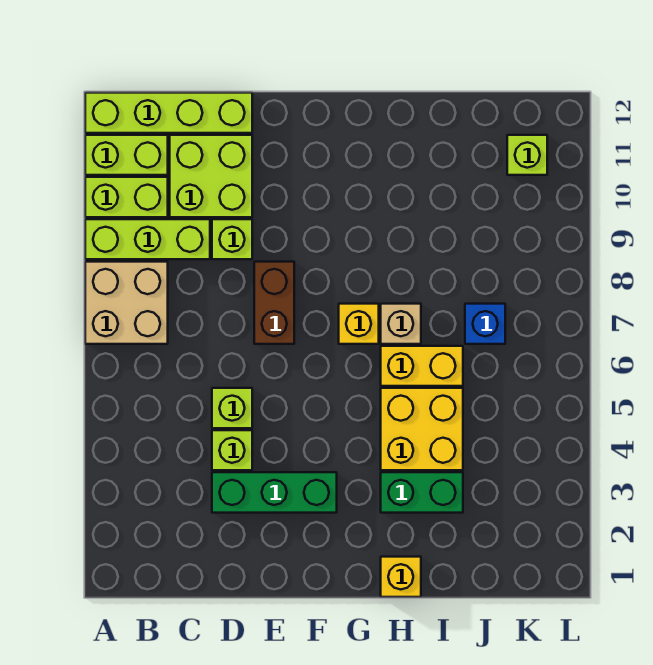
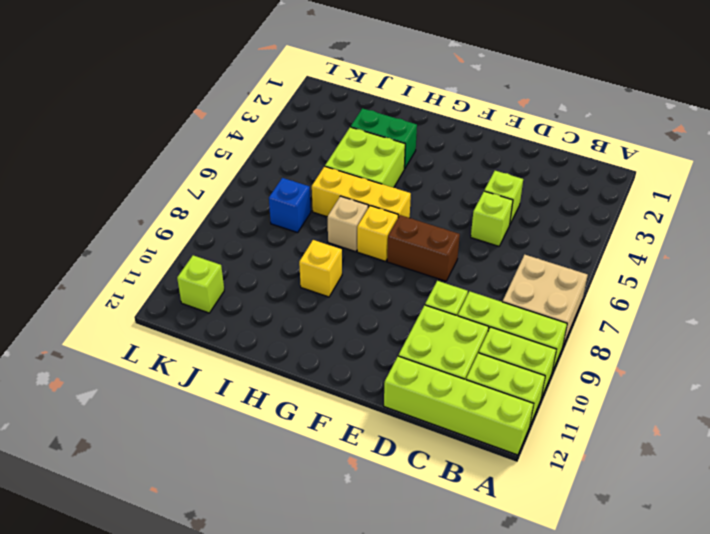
green 1x3 brick [212,472,337,513] -> none
brown 1x2 brick [254,262,294,344] -> brown 1x2 brick turned to [387,215,460,281]
yellow 1x1 brick [381,557,421,597] -> yellow 1x1 brick moved to [299,240,342,297]
yellow 2x2 brick [381,388,463,470] -> lime 2x2 brick [325,127,405,187]
yellow 1x2 brick [381,346,463,386] -> yellow 1x3 brick [312,166,411,218]

